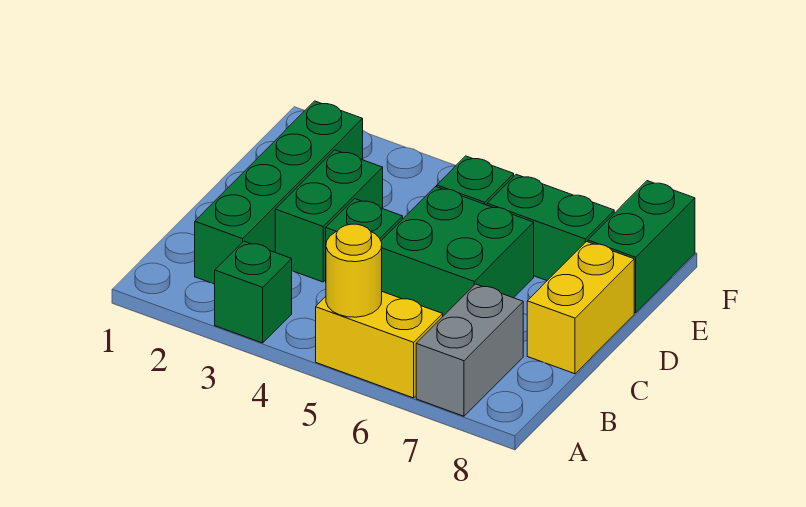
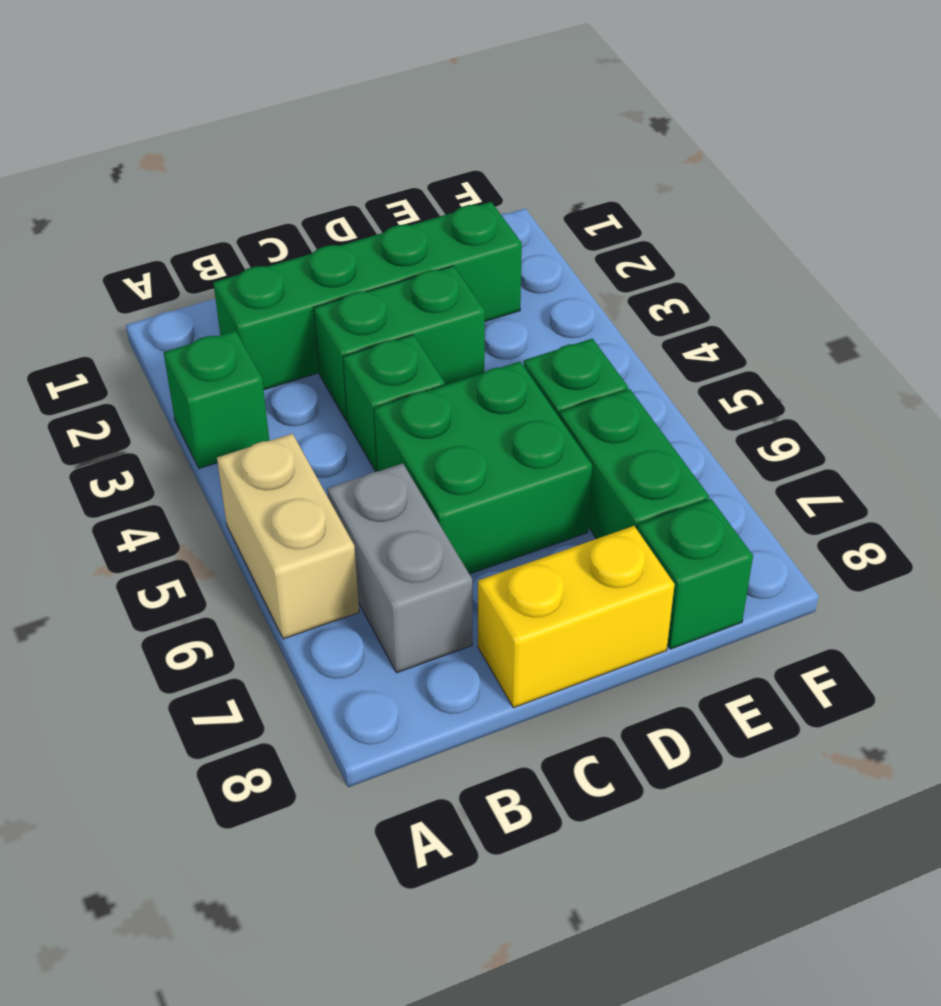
yellow 1x2 brick [316,292,443,398] -> tan 1x2 brick [217,434,359,639]
yellow 1x1 round brick [326,224,382,317] -> none
grey 1x2 brick [416,284,523,416] -> grey 1x2 brick turned to [327,463,472,673]
green 1x2 brick [588,181,695,313] -> green 1x1 brick [637,499,753,649]

